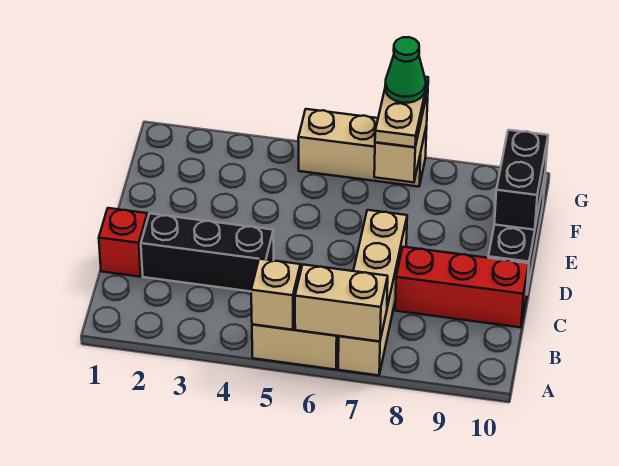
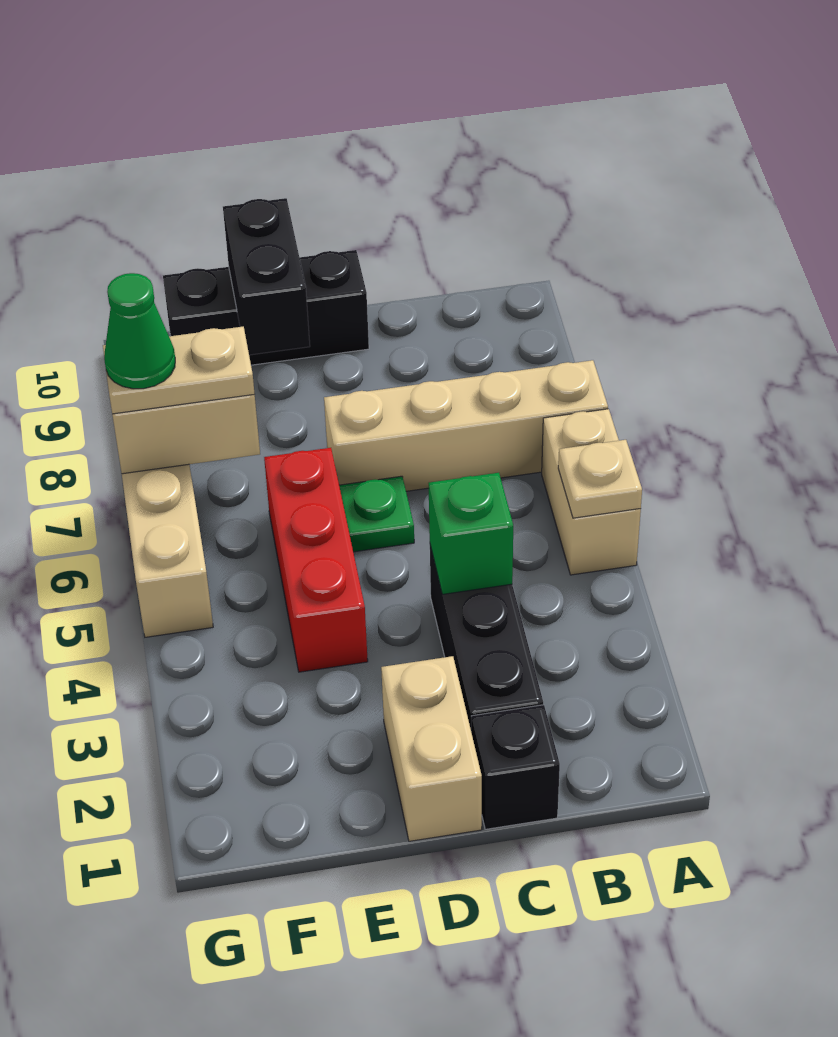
tan 1x1 brick [251,259,300,330] -> tan 1x1 plate [558,440,642,518]
tan 1x2 brick [295,265,388,341] -> tan 1x2 brick moved to [381,656,482,841]
red 1x1 brick [99,208,148,277] -> black 1x1 brick [471,705,560,829]
none -> green 1x1 brick [429,473,513,594]
red 1x3 brick [395,247,529,327] -> red 1x3 brick moved to [264,448,368,672]
none -> green 1x1 plate [339,476,414,552]
black 1x2 brick [494,130,548,230] -> black 1x2 brick turned to [223,198,310,355]

